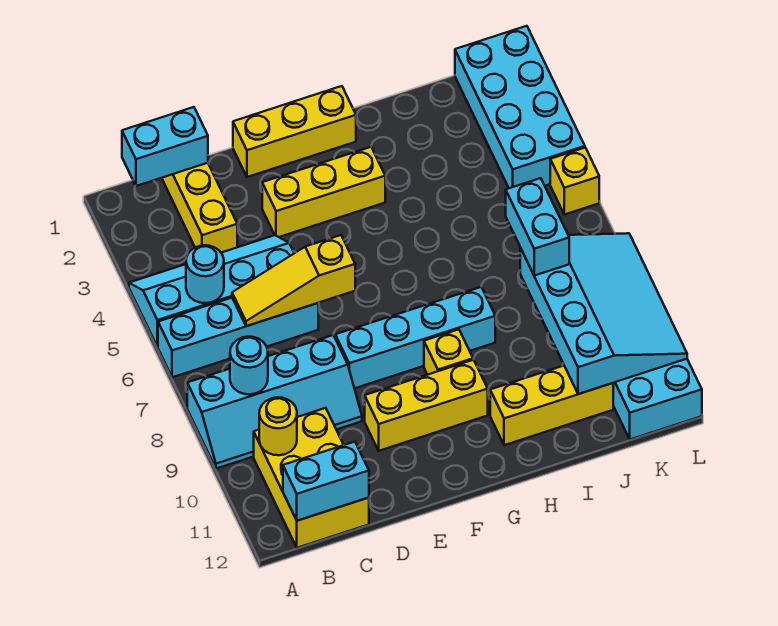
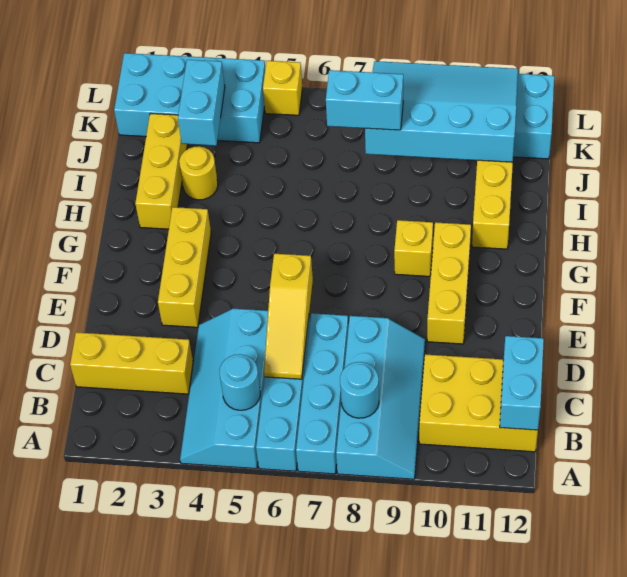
cyan 1x2 brick [122,107,208,186] -> cyan 1x2 brick moved to [178,60,225,146]
yellow 1x1 round brick [259,397,297,455] -> yellow 1x1 round brick moved to [179,146,218,200]
yellow 1x3 brick [233,86,356,177] -> yellow 1x3 brick moved to [135,113,188,229]
cyan 1x4 brick [335,287,495,388] -> cyan 1x4 brick moved to [296,313,348,474]

